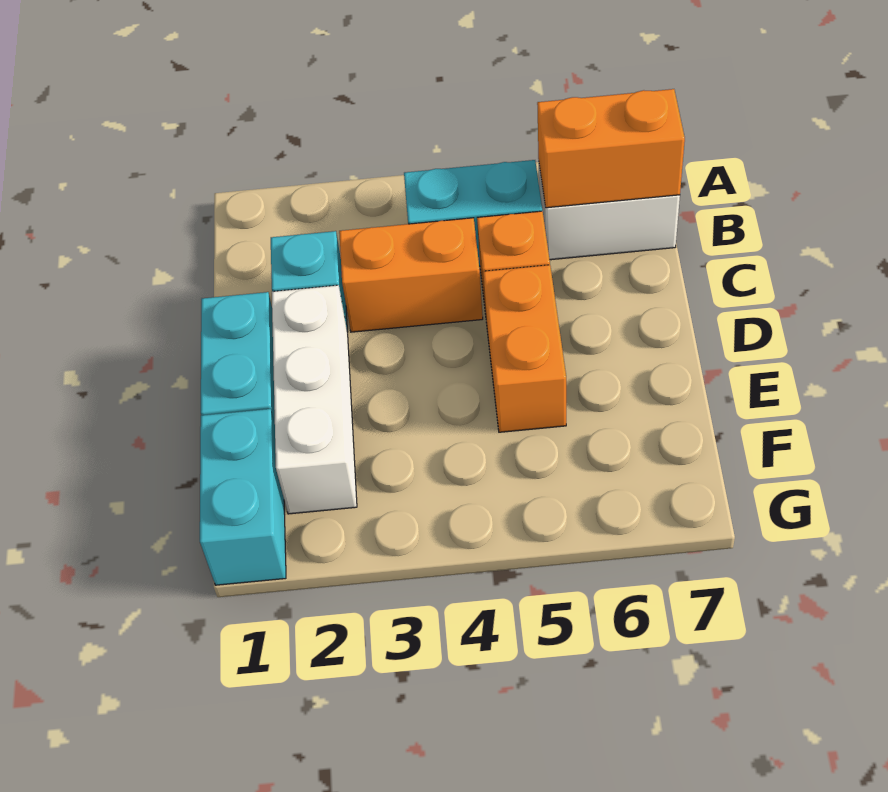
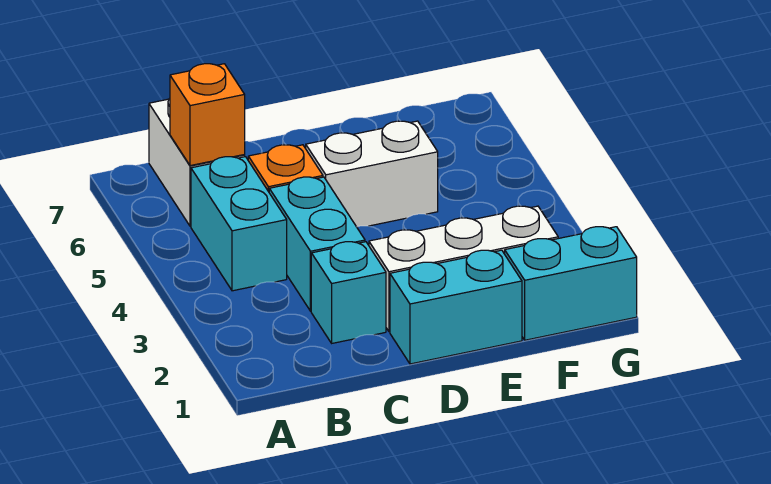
orange 1x2 brick [537,89,685,208] -> orange 1x1 brick [170,64,245,166]
orange 1x2 brick [339,218,483,332] -> cyan 1x2 brick [269,177,365,311]
orange 1x2 brick [483,265,566,432] -> white 1x2 brick [306,121,438,227]

